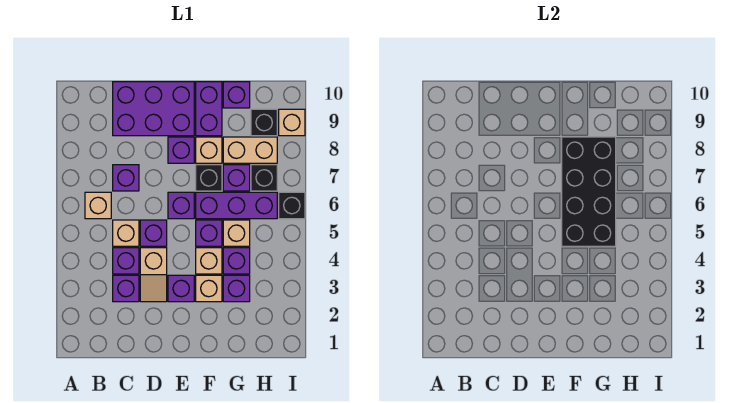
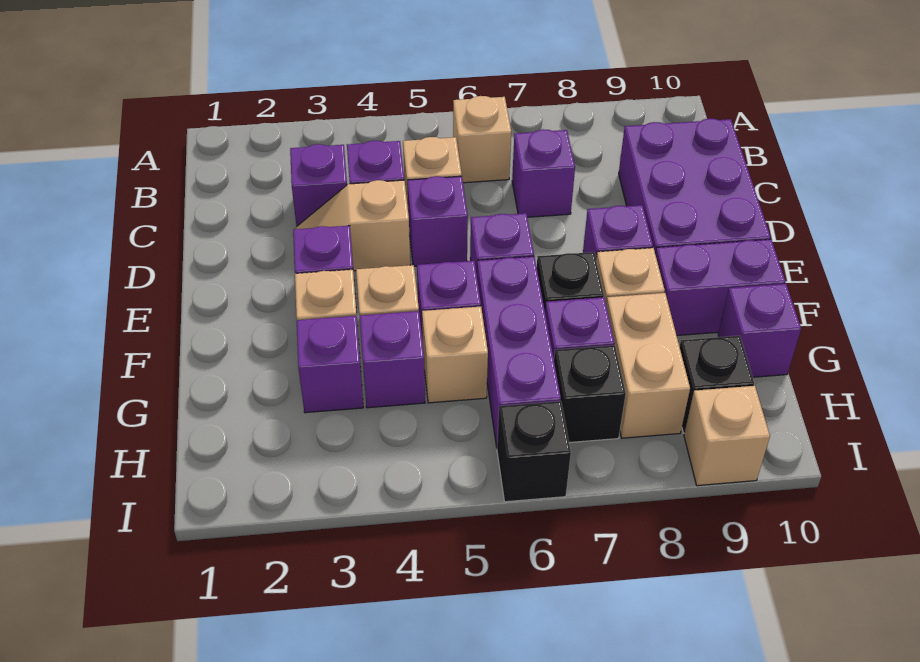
black 2x4 brick [562,137,616,246] -> none

